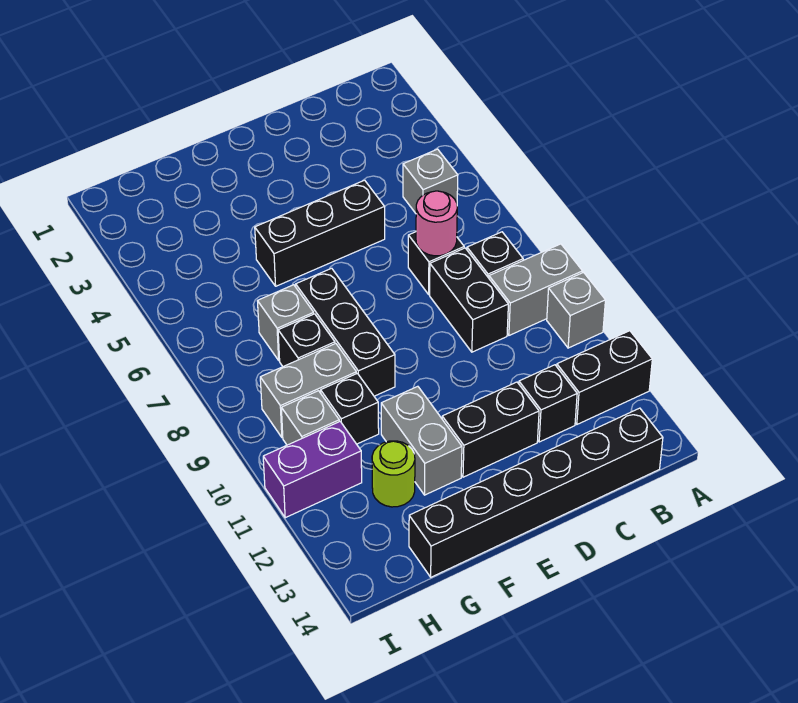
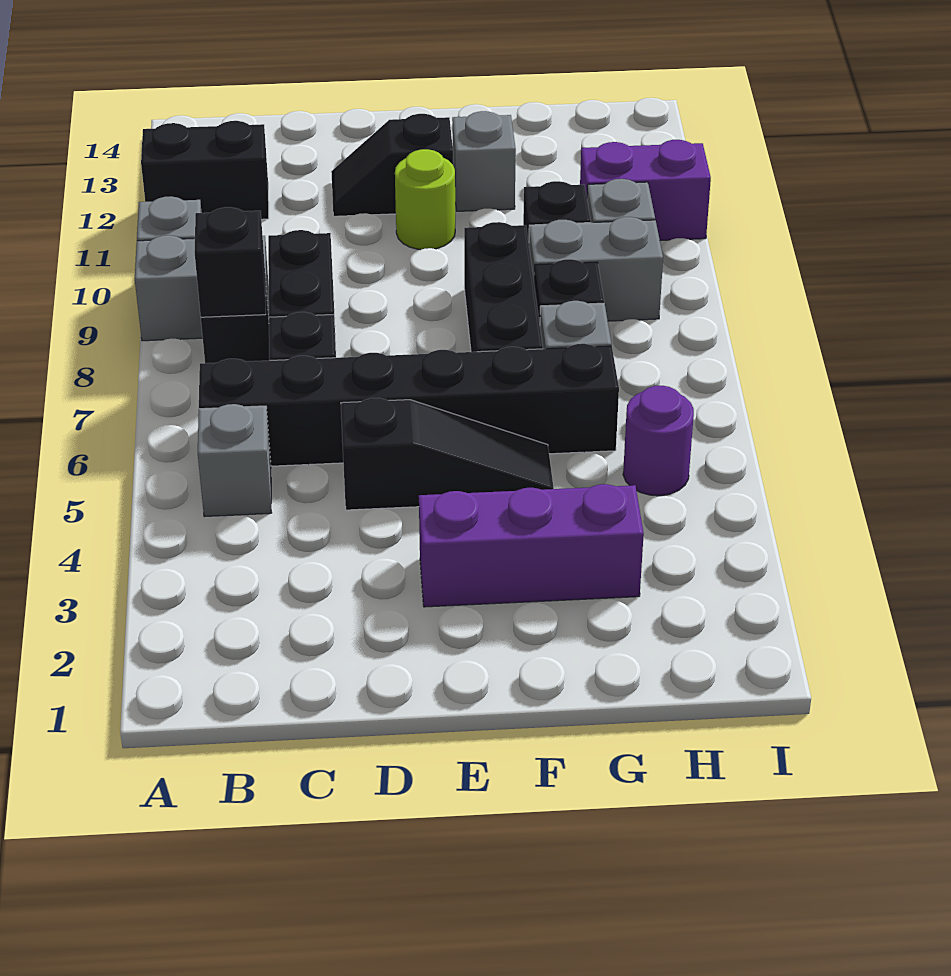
black 1x6 brick [409,408,663,577] -> black 1x6 brick moved to [199,344,619,466]
pink 1x1 round brick [416,191,457,256] -> none
black 1x1 brick [519,365,577,442] -> black 1x1 brick moved to [194,207,266,317]
black 1x3 brick [255,180,385,286] -> black 1x3 slope [341,398,554,510]
black 1x2 brick [442,382,539,477] -> black 1x2 slope [331,114,453,216]
none -> purple 1x3 brick [419,484,644,607]
grey 1x2 brick [381,386,462,495] -> grey 1x1 brick [452,111,516,211]
lime 1x1 round brick [372,441,415,507] -> lime 1x1 round brick moved to [395,149,455,250]
none -> purple 1x1 round brick [623,386,694,496]

